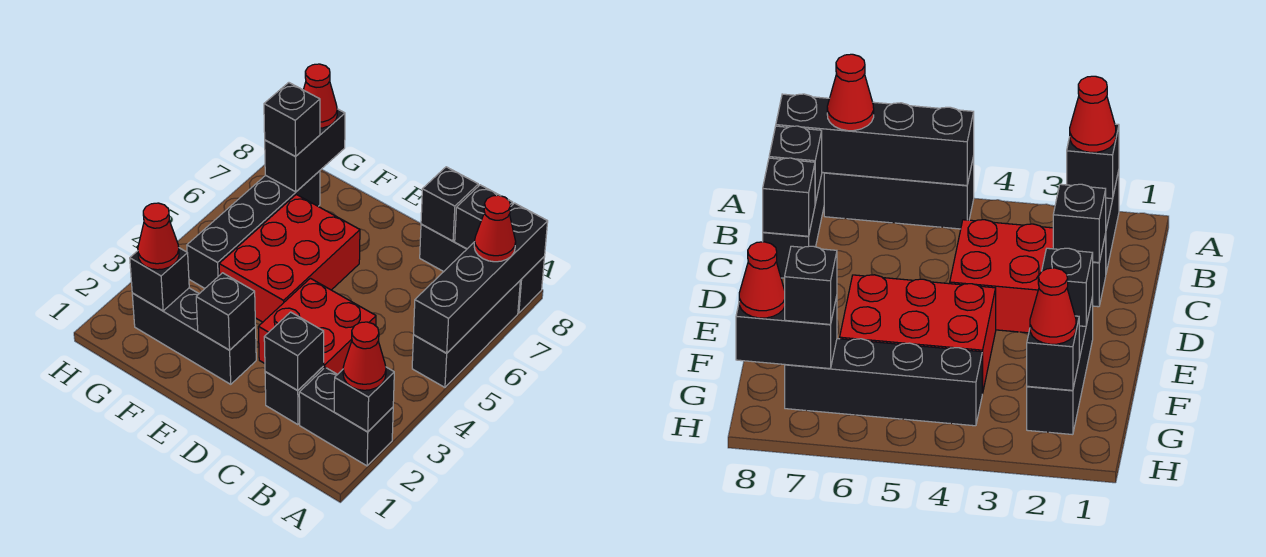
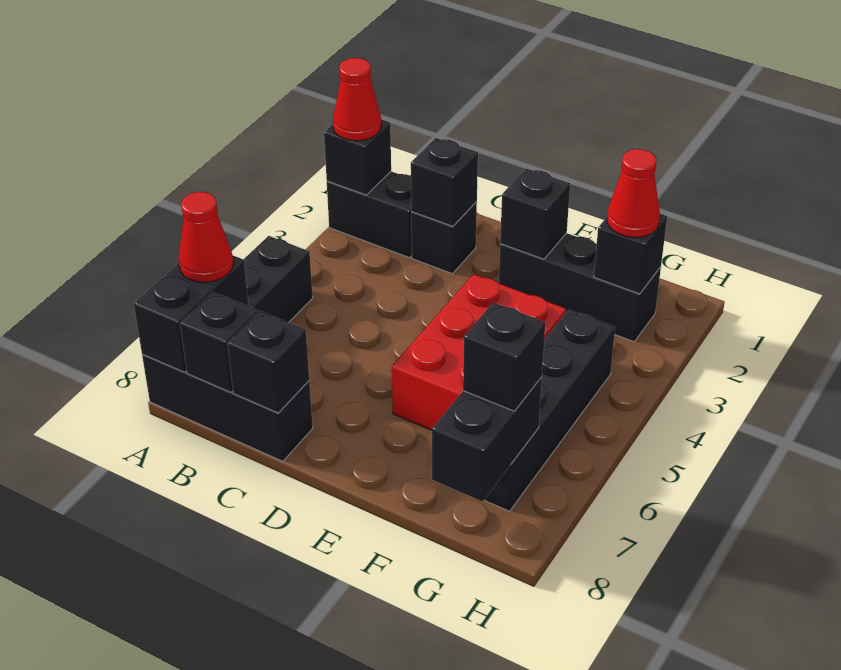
black 1x4 brick [414,203,548,353] -> black 1x2 brick [134,255,249,372]
red 2x2 brick [258,278,376,374] -> none
red 1x1 cone [304,64,337,128] -> none

